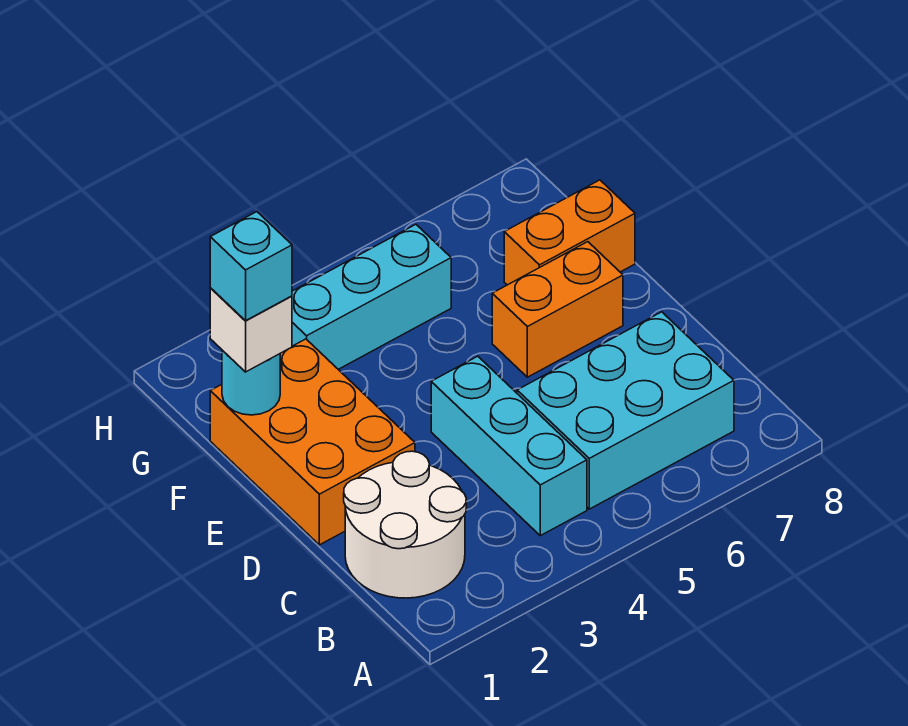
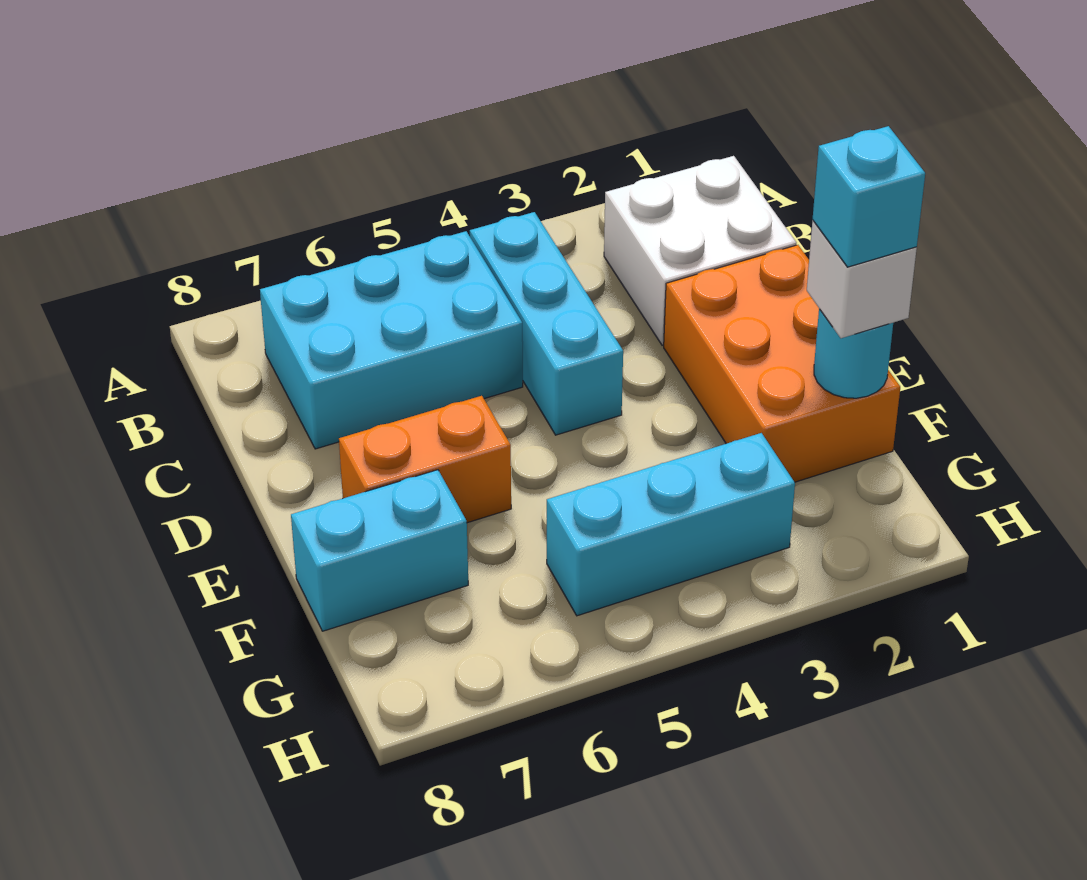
white 2x2 round brick [344,451,466,598] -> white 2x2 brick [604,156,796,345]
orange 1x2 brick [504,180,635,285] -> cyan 1x2 brick [291,470,468,631]

